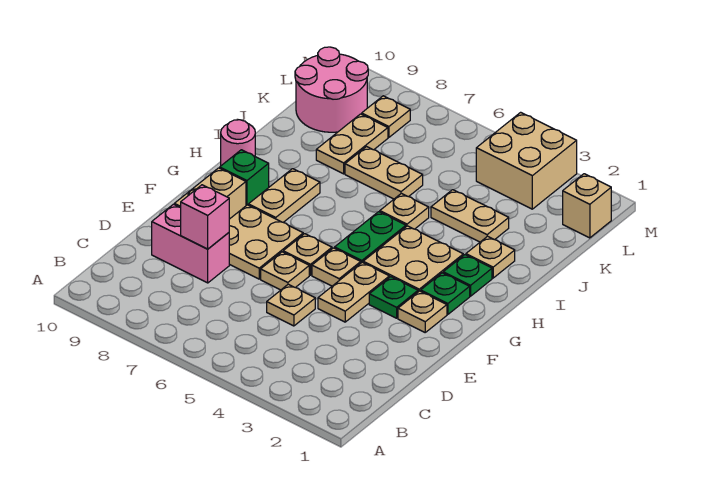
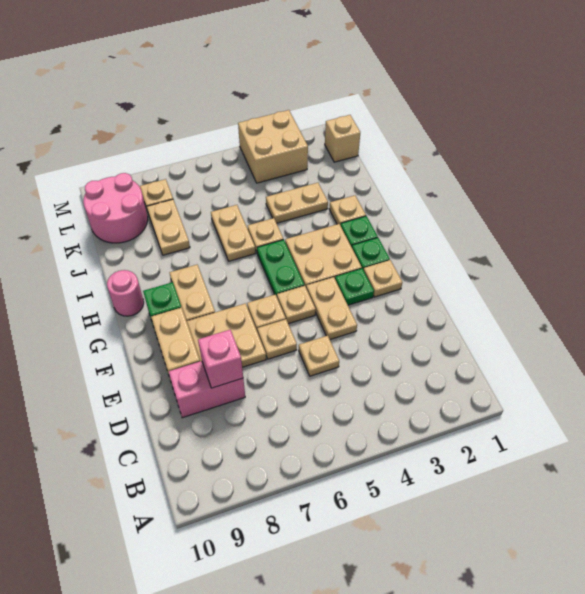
tan 1x2 plate [345,147,423,199] -> tan 1x2 plate turned to [211,205,256,261]

